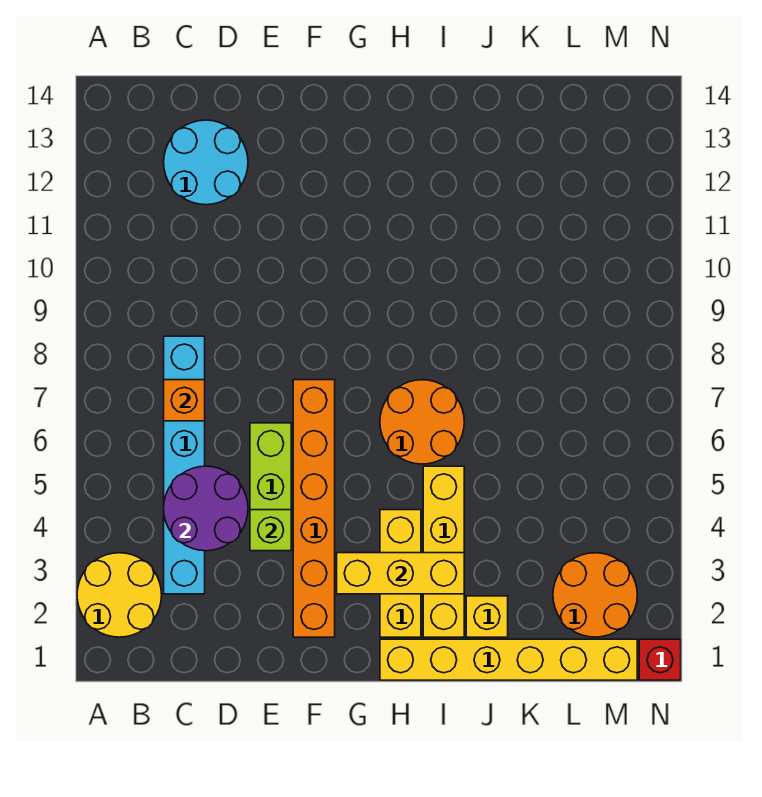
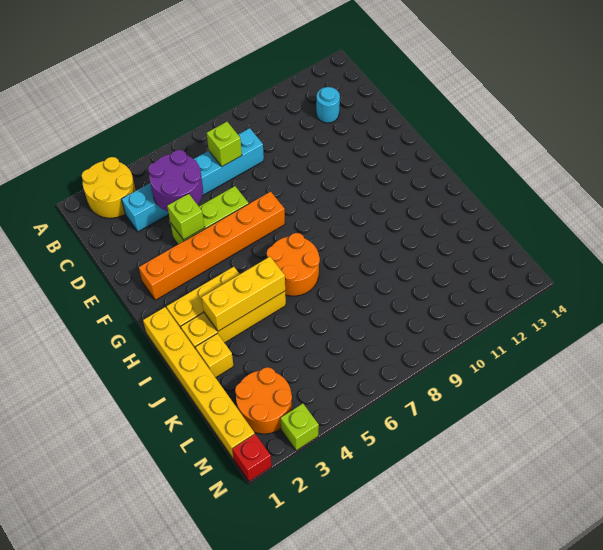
orange 1x1 brick [164,380,205,421] -> lime 1x1 brick [207,122,242,166]
cyan 2x2 round brick [164,120,248,205] -> cyan 1x1 round brick [316,87,340,123]
yellow 1x3 brick [337,553,464,594] -> yellow 1x3 brick turned to [201,257,285,331]
none -> lime 1x1 brick [281,404,319,451]

